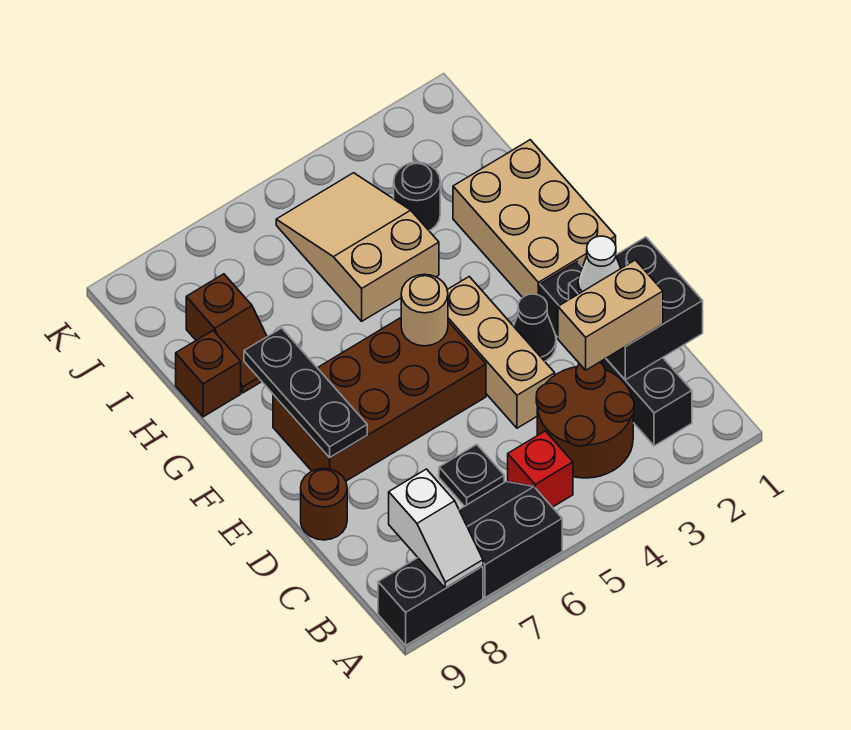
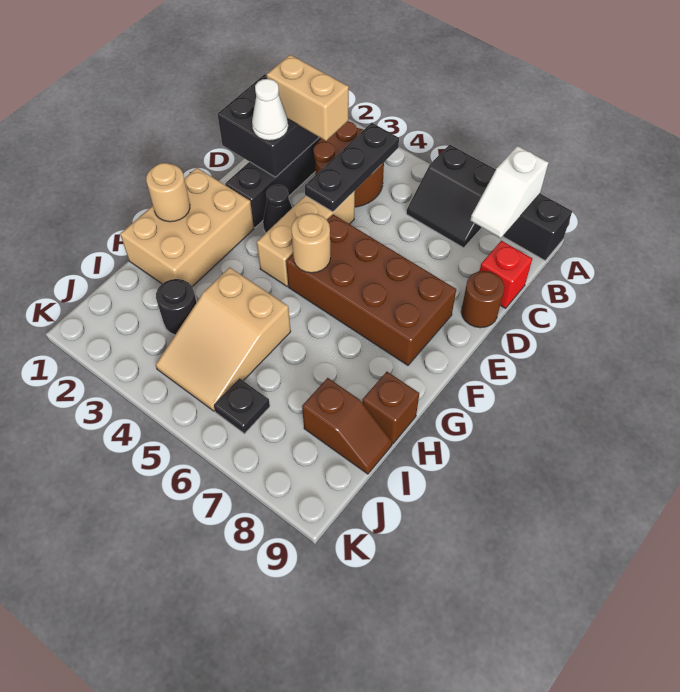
white 1x2 slope [389,469,483,588] -> white 1x2 slope turned to [470,146,549,238]
red 1x1 brick [508,431,573,507] -> red 1x1 brick moved to [480,241,532,308]
black 1x1 plate [439,444,504,506] -> black 1x1 plate moved to [214,378,270,434]
black 1x3 plate [244,328,367,458] -> black 1x3 plate moved to [305,123,399,212]
none -> tan 1x1 round brick [146,163,190,222]
brown 1x2 slope [186,274,267,393] -> brown 1x2 slope turned to [302,378,392,474]

